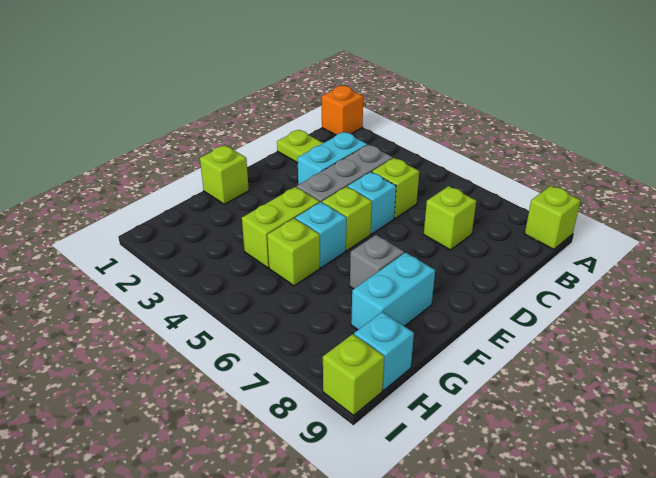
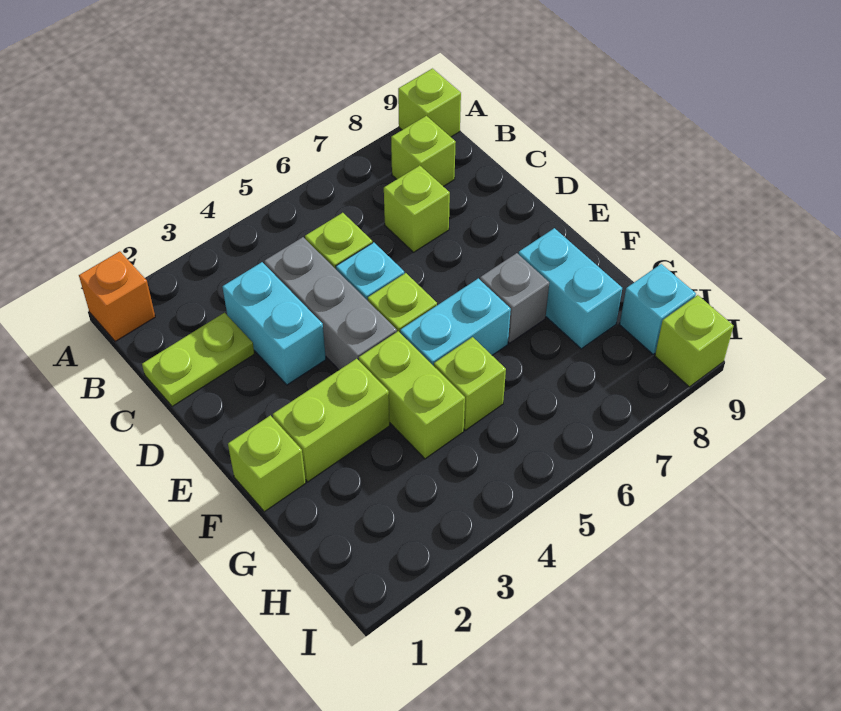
none -> lime 1x1 brick [391,116,456,187]
none -> lime 1x2 brick [273,359,390,482]
cyan 1x1 brick [295,202,346,268] -> cyan 1x2 brick [400,278,511,366]

